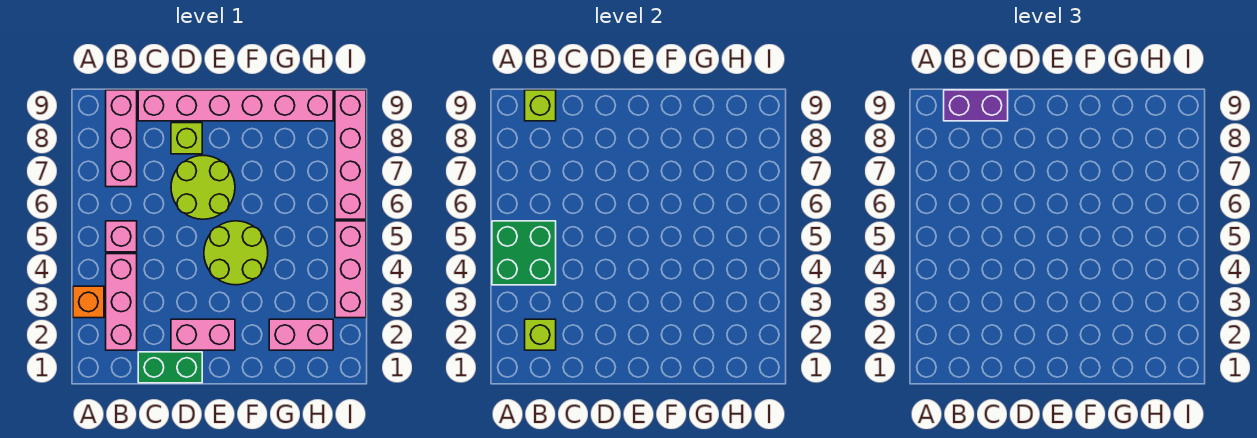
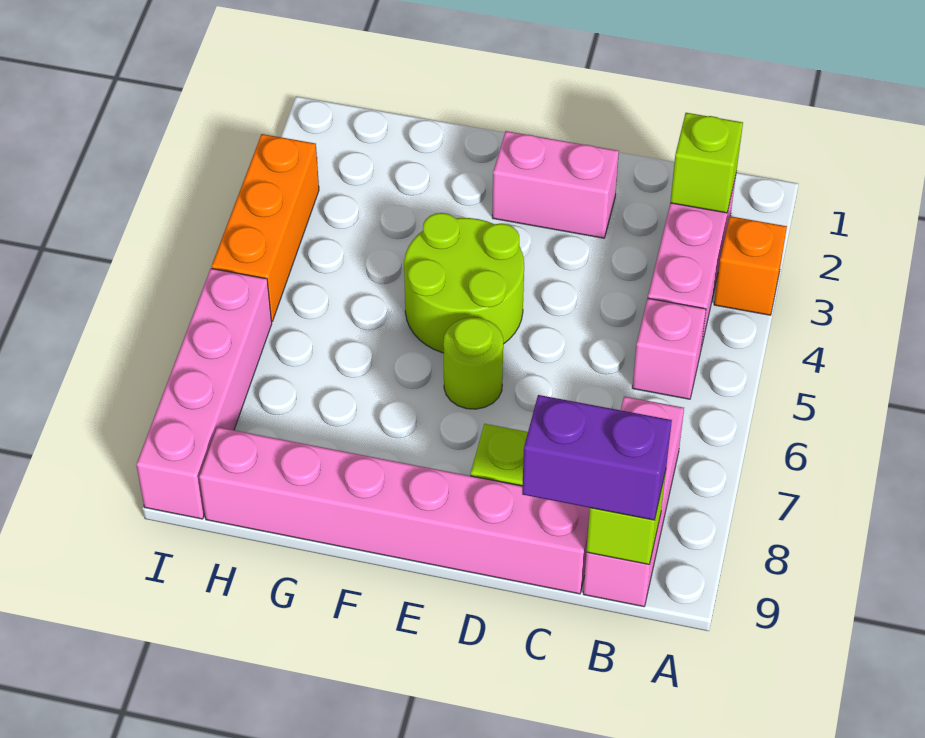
green 2x2 brick [492,221,556,285] -> none
green 1x2 brick [138,352,202,383] -> none
lime 2x2 round brick [171,155,235,219] -> lime 1x1 round brick [443,317,503,409]
pink 1x2 brick [269,319,333,350] -> none
pink 1x3 brick [335,221,366,318] -> orange 1x3 brick [211,134,319,321]

